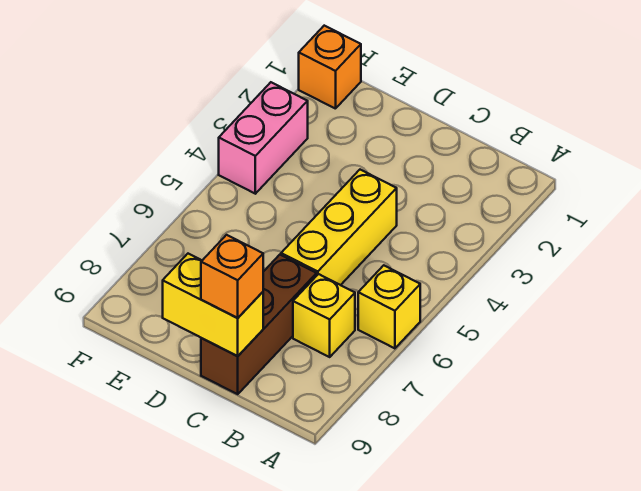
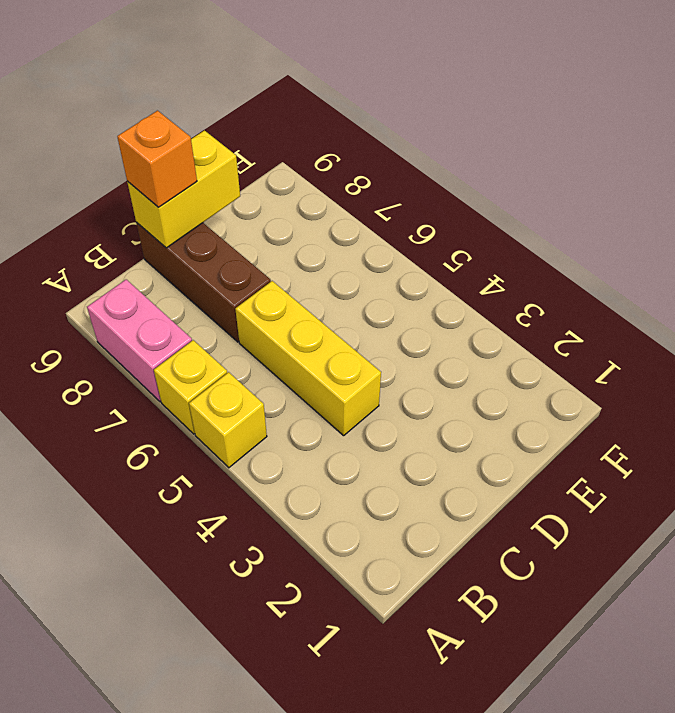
yellow 1x1 brick [293,274,355,357] -> yellow 1x1 brick moved to [189,372,267,468]
orange 1x1 brick [299,26,361,109] -> none
pink 1x2 brick [219,82,308,194] -> pink 1x2 brick moved to [87,279,192,402]

